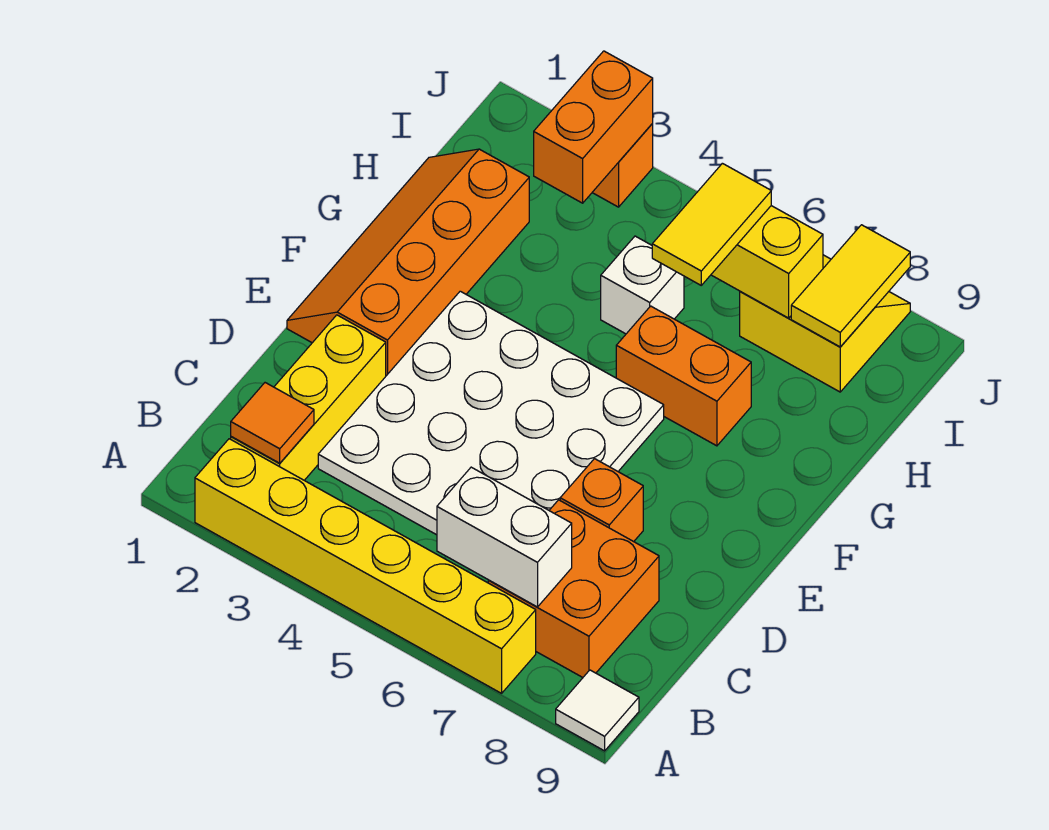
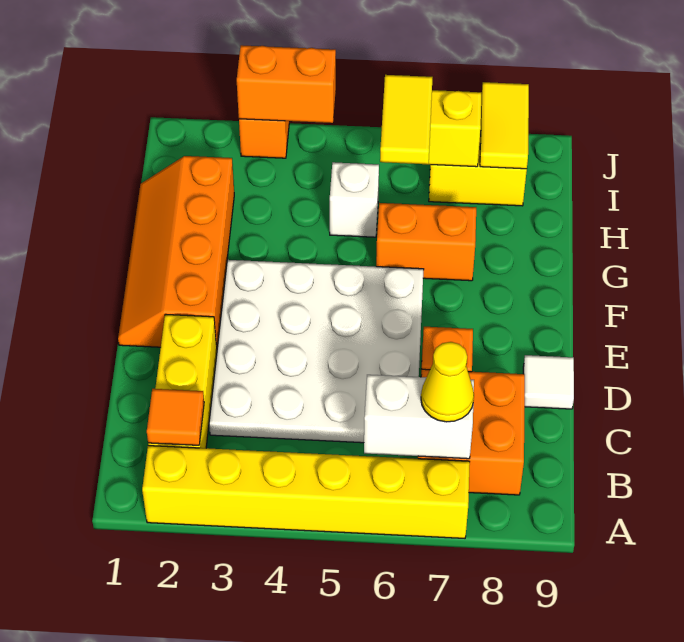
white 1x1 tile [556,670,639,751] -> white 1x1 tile moved to [523,355,574,409]
none -> yellow 1x1 cone [421,342,474,422]
orange 1x2 brick [534,51,653,203] -> orange 1x2 brick turned to [237,45,336,123]

